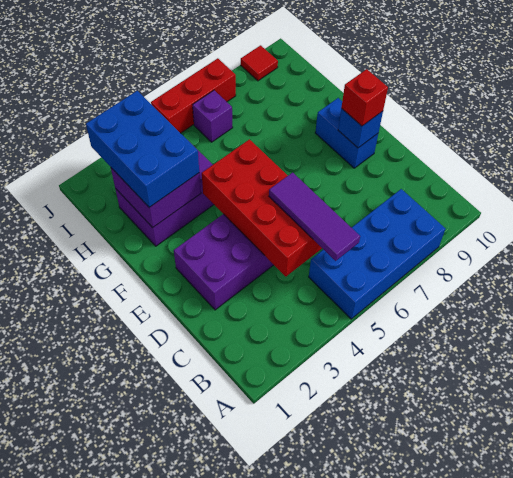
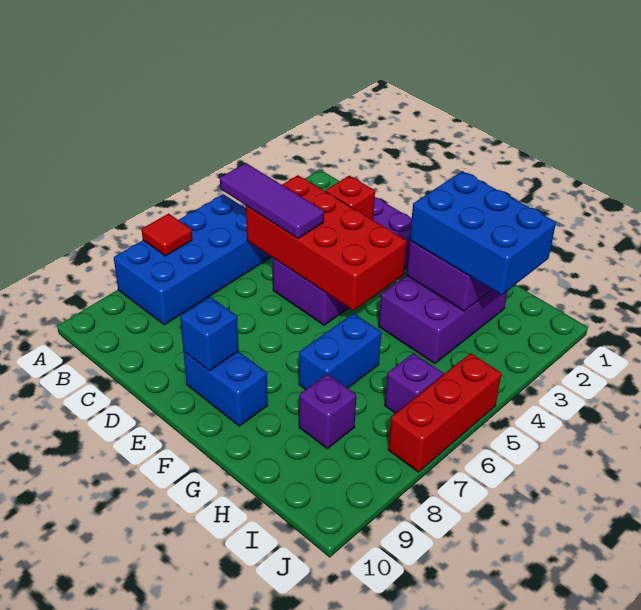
red 1x1 brick [341,69,388,126] -> red 1x1 brick moved to [325,176,375,220]
none -> blue 1x2 brick [299,313,381,390]
none -> purple 1x1 brick [299,374,356,449]
red 1x1 tile [241,45,278,81] -> red 1x1 tile moved to [142,214,192,256]

